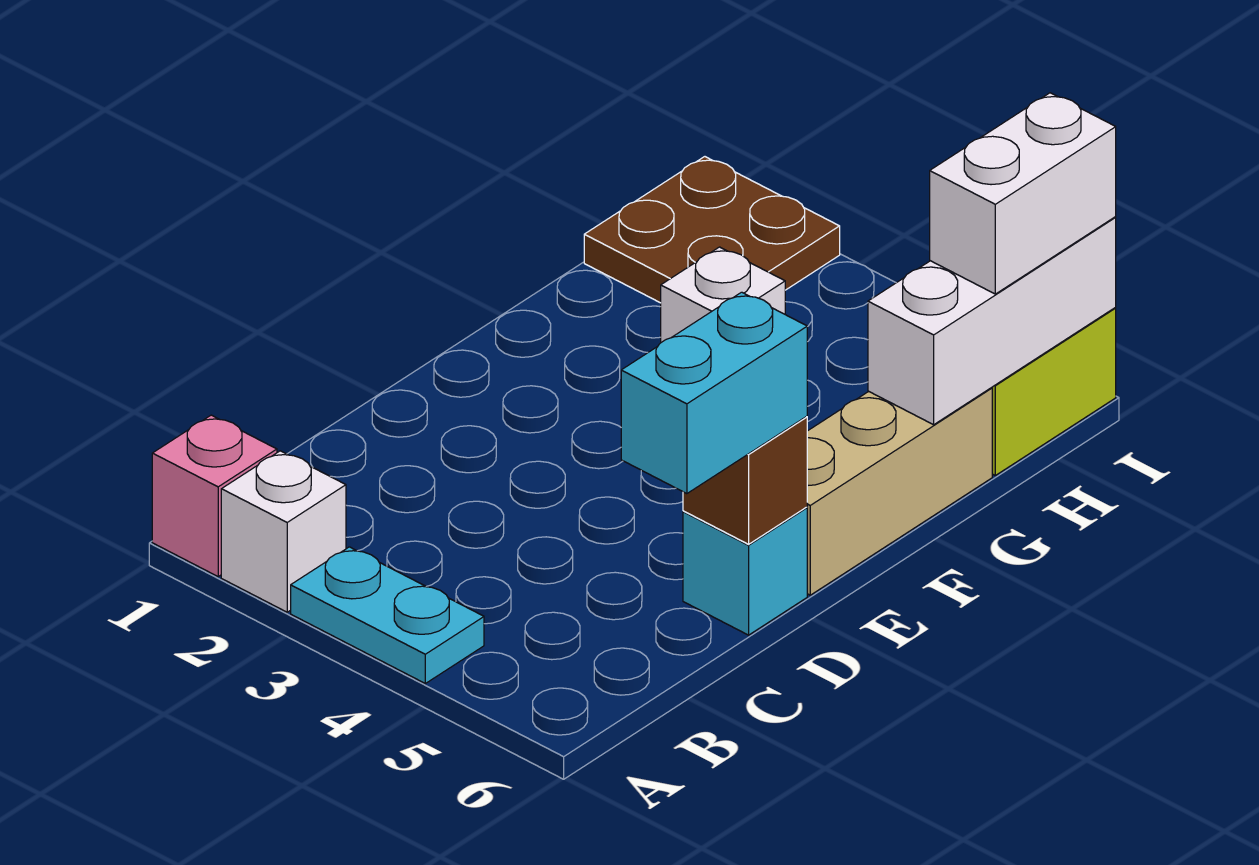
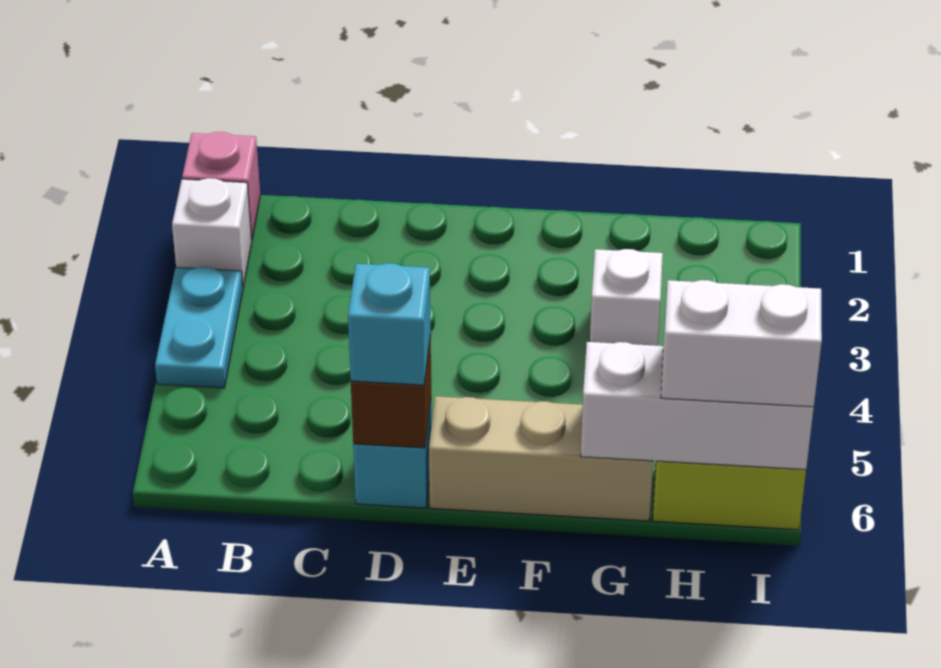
cyan 1x2 brick [621,292,807,494] -> cyan 1x1 brick [348,263,431,385]
brown 2x2 plate [584,157,840,303] -> none

